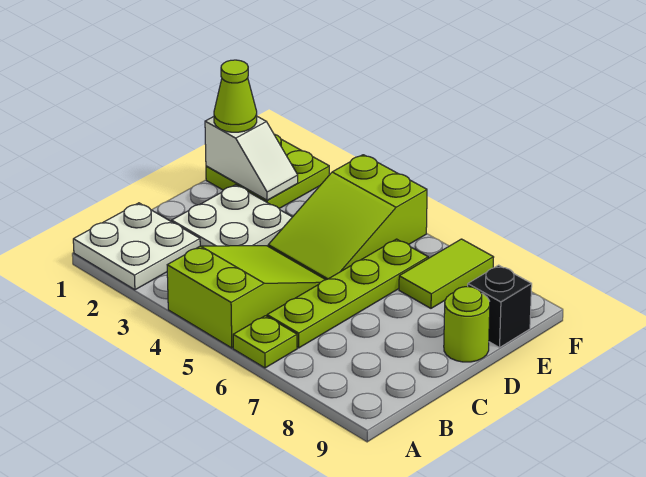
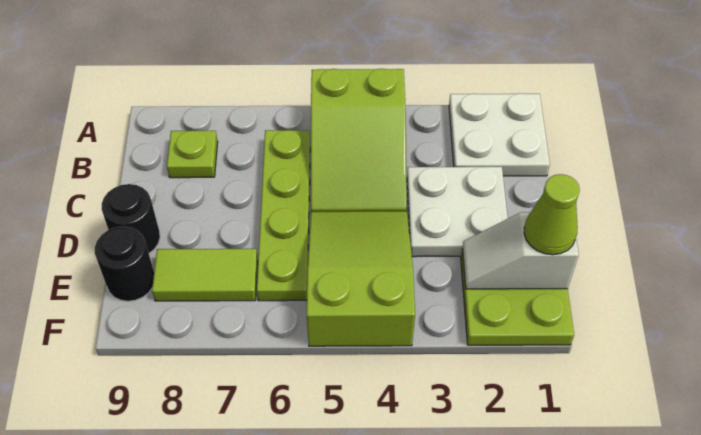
lime 1x1 plate [233,316,297,368] -> lime 1x1 plate moved to [167,131,218,178]
lime 1x1 round brick [444,287,490,362] -> black 1x1 round brick [102,184,160,253]
lime 1x2 tile [399,239,494,308] -> lime 1x2 tile turned to [152,249,258,301]
black 1x1 brick [468,265,532,348] -> black 1x1 round brick [95,226,154,301]

